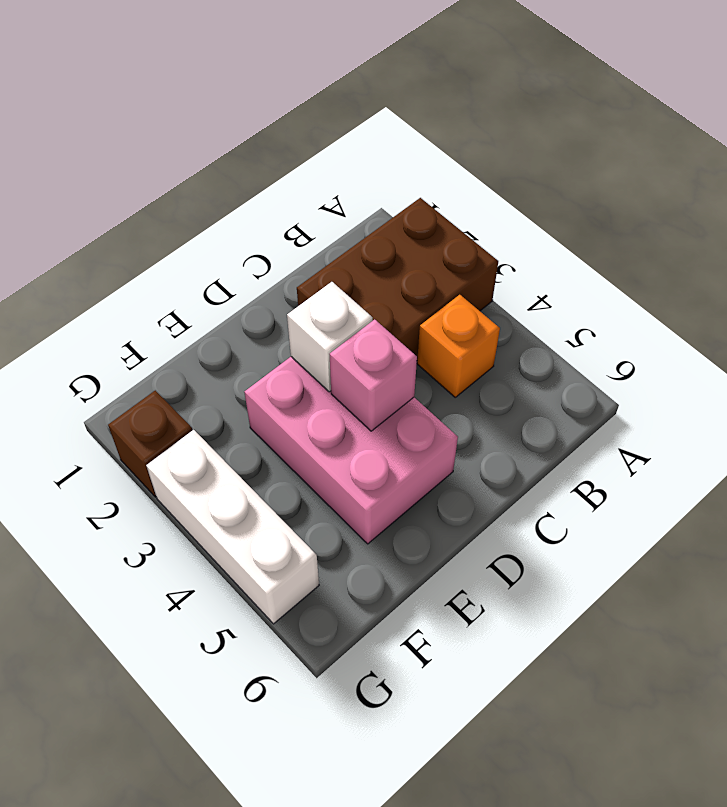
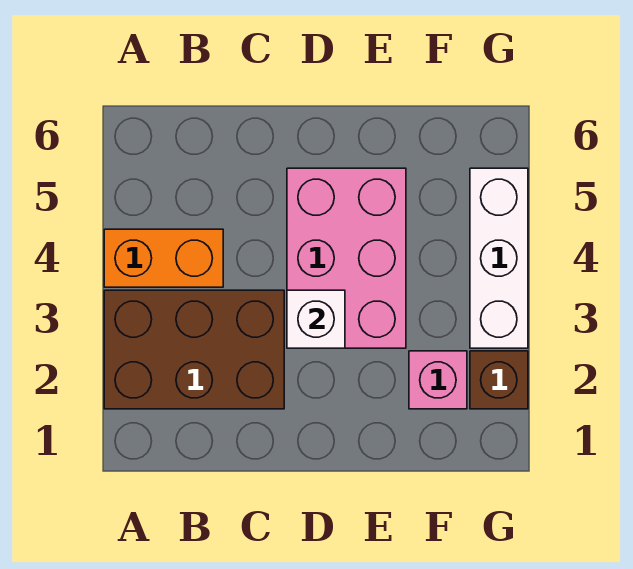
orange 1x1 brick [417,295,500,397] -> orange 1x2 brick [104,229,223,287]
pink 1x1 brick [330,319,417,431] -> pink 1x1 brick moved to [409,351,467,409]

